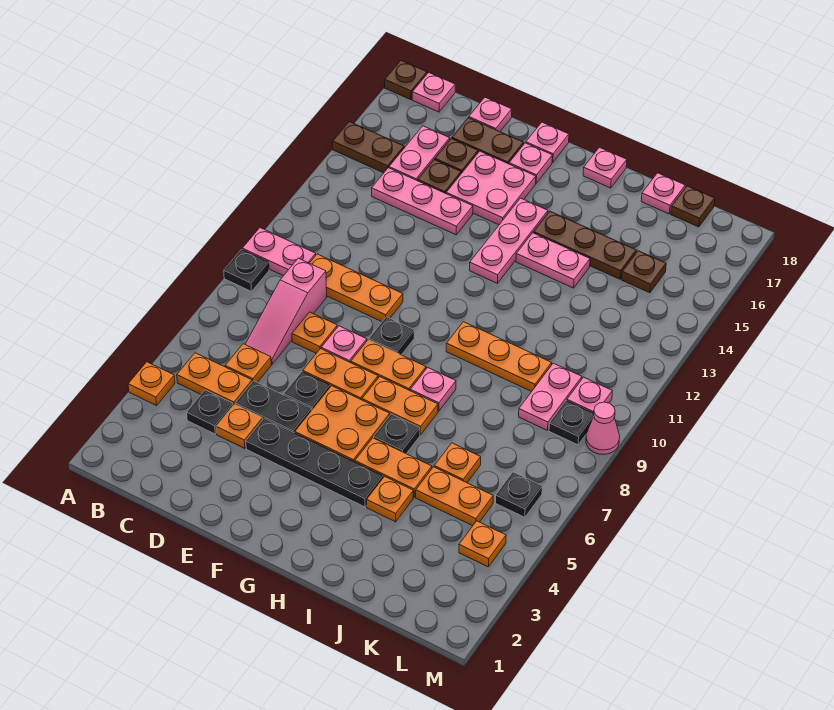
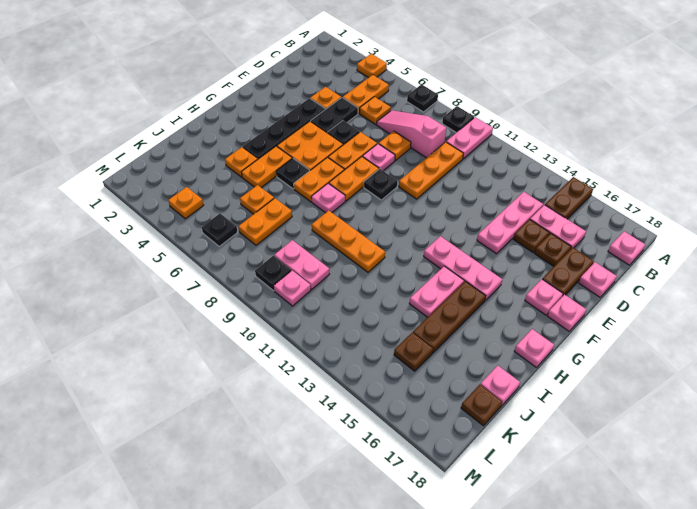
brown 1x1 plate [385,60,427,100] -> none
black 1x1 plate [187,390,233,434] -> black 1x1 plate moved to [407,85,438,112]
pink 2x2 plate [446,151,536,225] -> none
orange 1x3 plate [446,322,552,391] -> orange 1x3 plate turned to [312,211,385,272]
orange 1x2 plate [416,467,493,526] -> orange 1x2 plate moved to [238,198,292,245]
pink 1x1 cone [586,402,620,454] -> none

